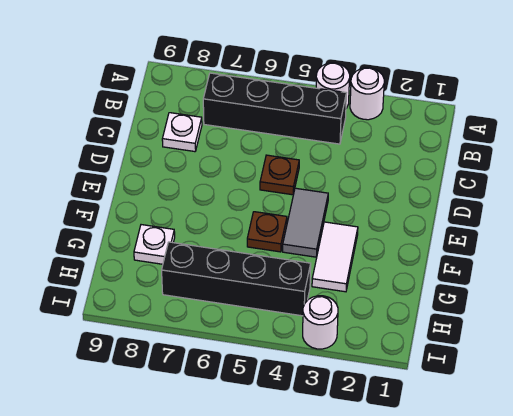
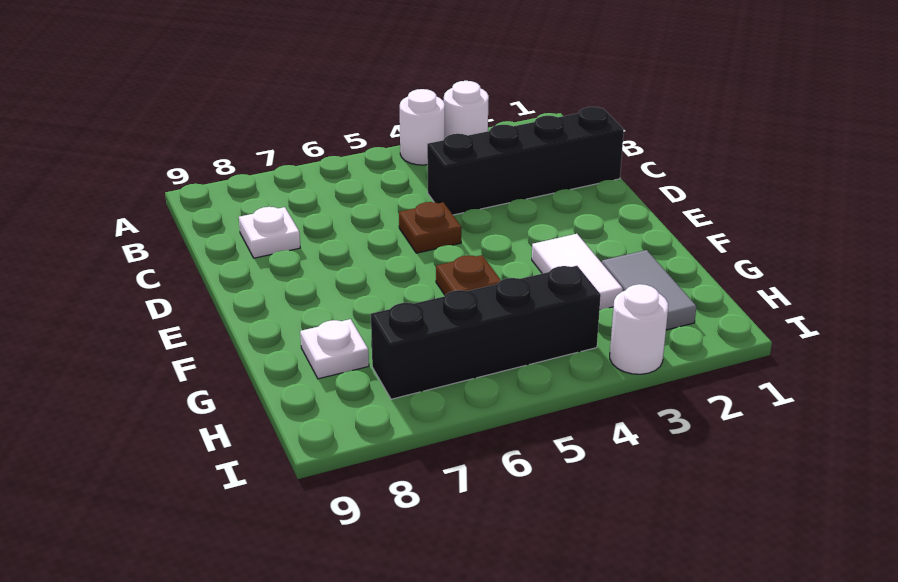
black 1x4 brick [203,73,346,144] -> black 1x4 brick moved to [427,107,624,215]
grey 1x2 tile [283,188,328,257] -> grey 1x2 tile moved to [602,250,696,330]

